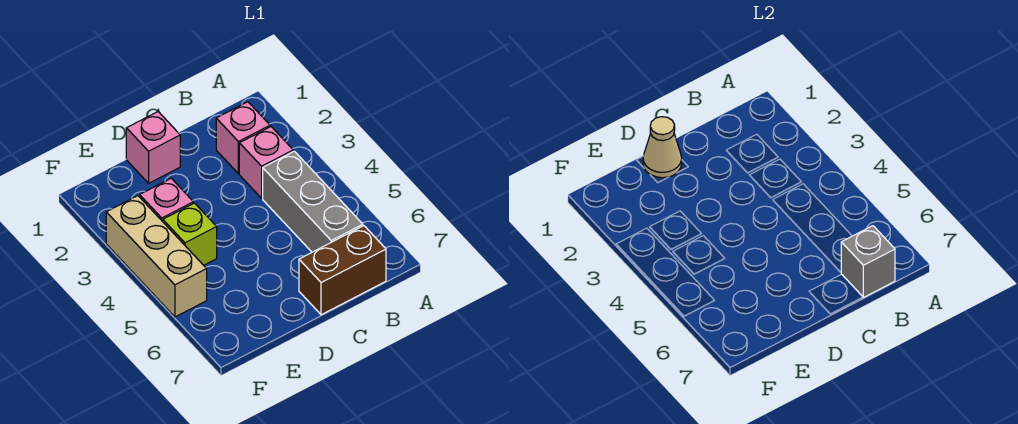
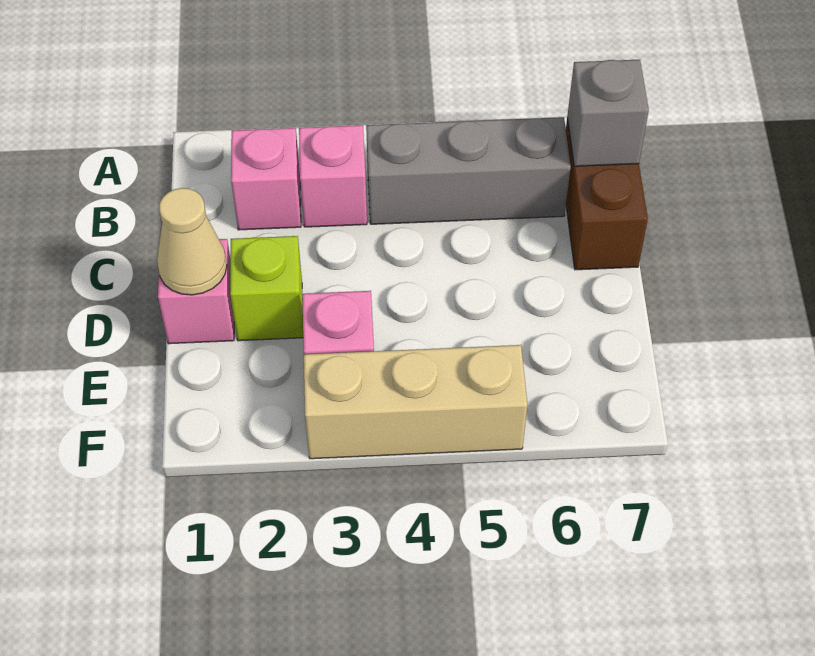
lime 1x1 brick [163,203,217,265] -> lime 1x1 brick moved to [230,236,303,341]

